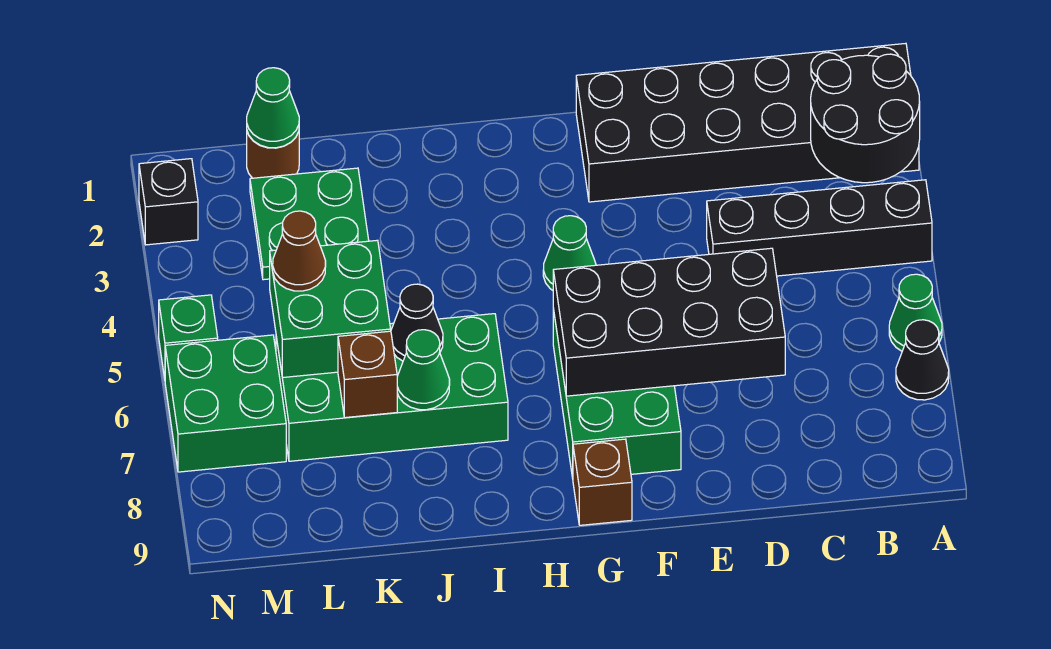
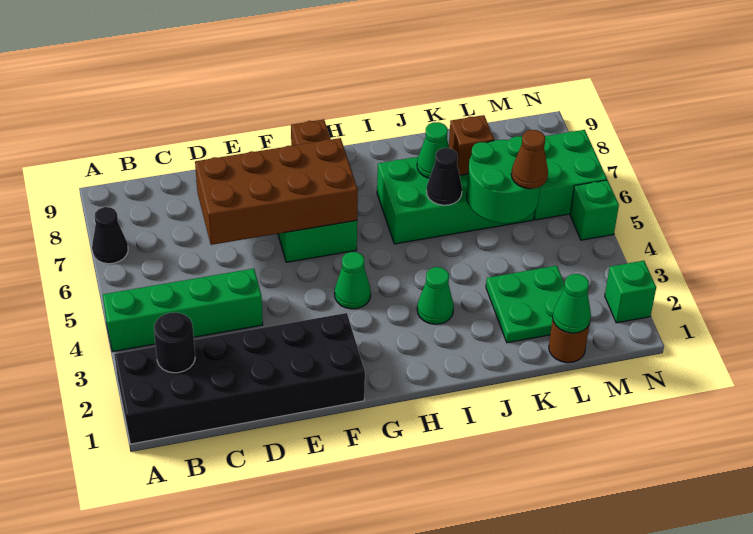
black 2x2 round brick [811,54,920,183] -> black 1x1 round brick [154,313,195,373]
black 1x4 brick [707,180,932,276] -> green 1x4 brick [103,269,263,352]
green 1x1 cone [889,274,942,351] -> green 1x1 cone moved to [417,267,454,324]
black 2x4 brick [553,248,785,396] -> brown 2x4 brick [195,138,358,245]
green 2x2 brick [270,240,391,378] -> green 2x2 round brick [466,136,540,223]
black 1x1 brick [139,159,198,245] -> green 1x1 brick [605,261,656,323]

